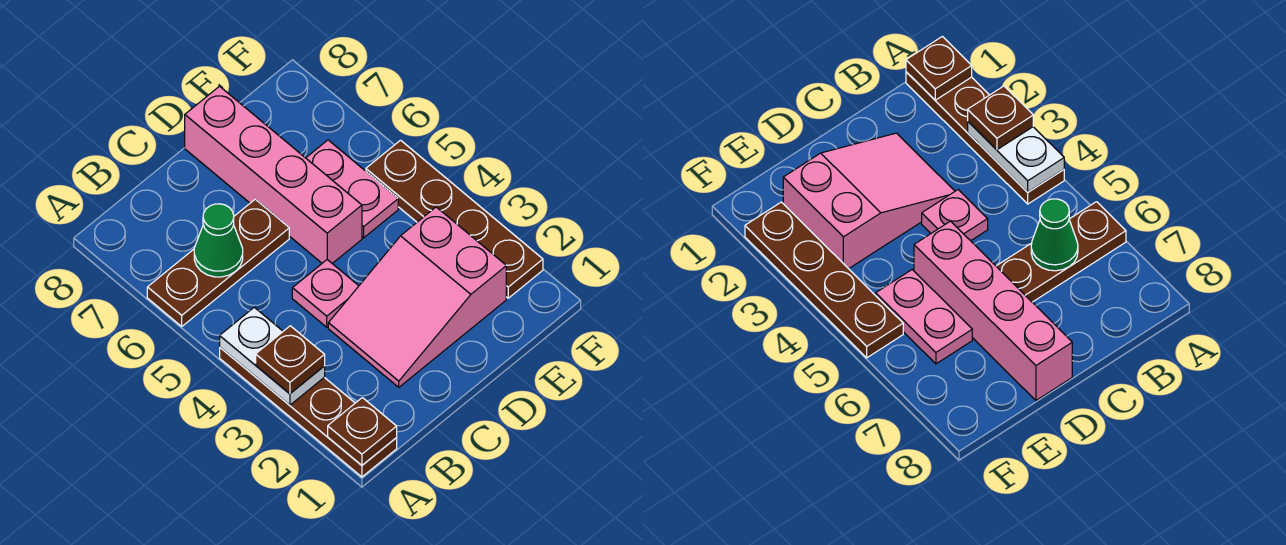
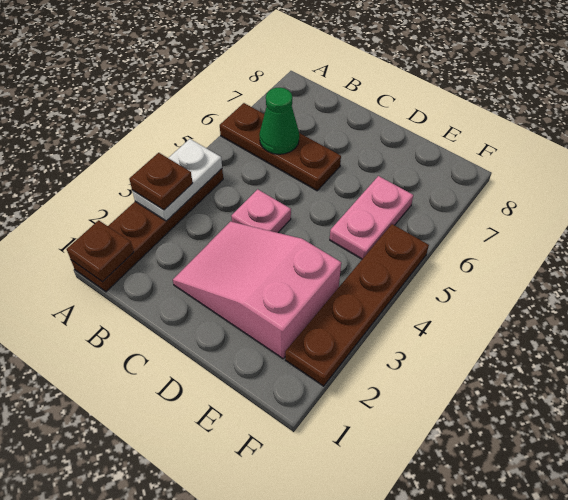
pink 1x4 brick [185,86,362,263] -> none

